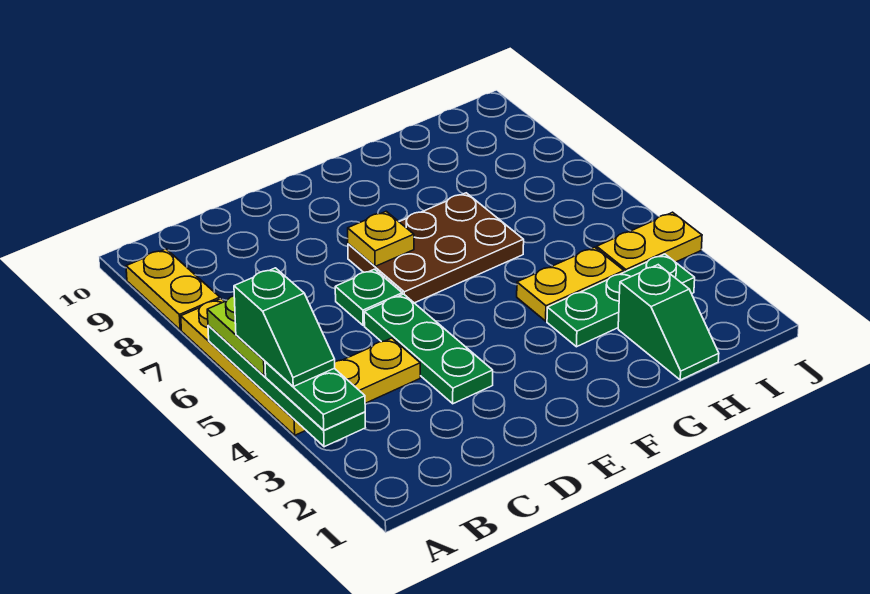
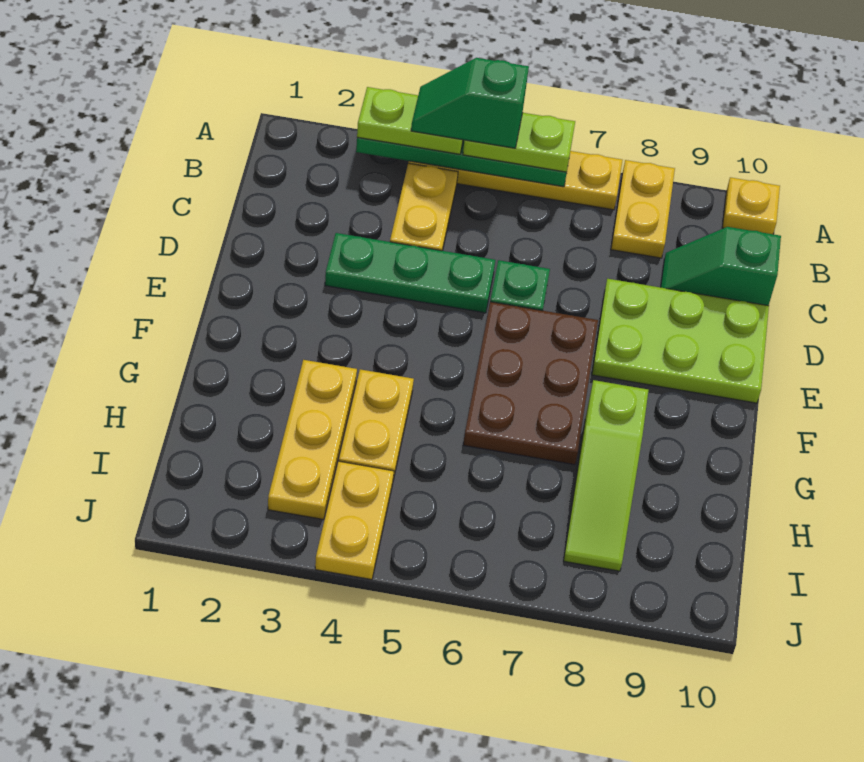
green 1x2 plate [265,362,365,430] -> lime 1x2 plate [357,87,463,154]
yellow 1x2 plate [126,249,220,330] -> yellow 1x2 plate turned to [611,160,675,258]
none -> lime 2x3 plate [592,279,769,403]
yellow 1x1 plate [348,211,414,266] -> yellow 1x1 plate moved to [722,177,780,234]
green 1x3 plate [547,254,695,347] -> yellow 1x3 plate [268,360,357,520]
none -> lime 1x3 slope [564,380,648,571]
green 1x2 slope [618,265,719,380] -> green 1x2 slope moved to [661,227,781,306]

